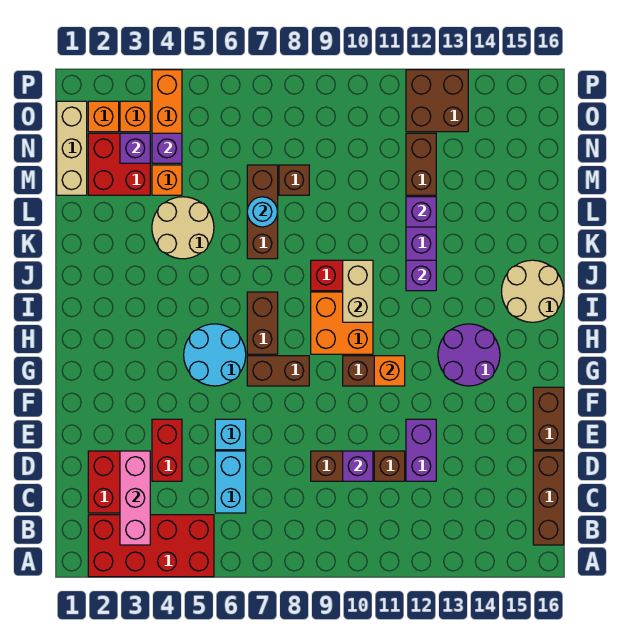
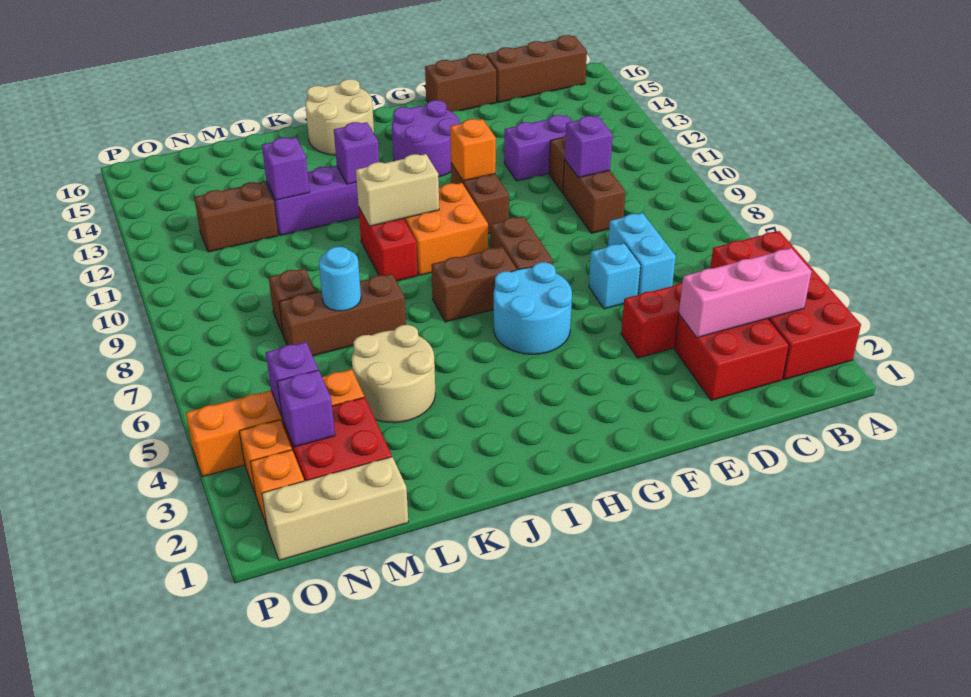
cyan 1x2 brick [215,451,246,513] -> cyan 1x2 brick turned to [608,213,676,295]
brown 2x2 brick [406,70,468,132] -> none

